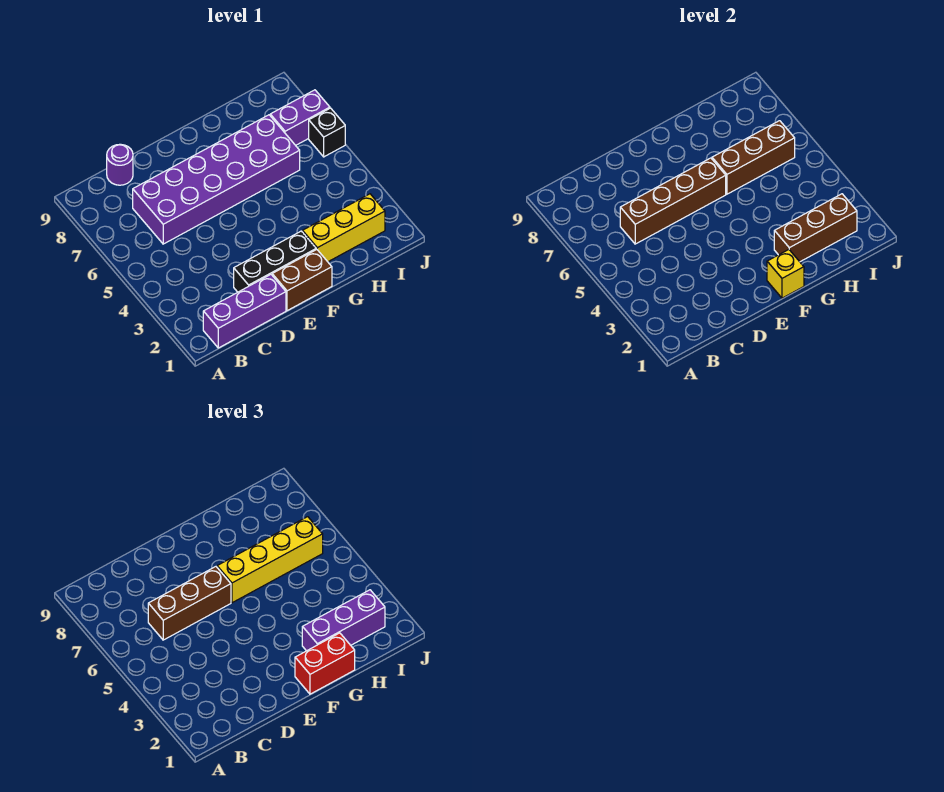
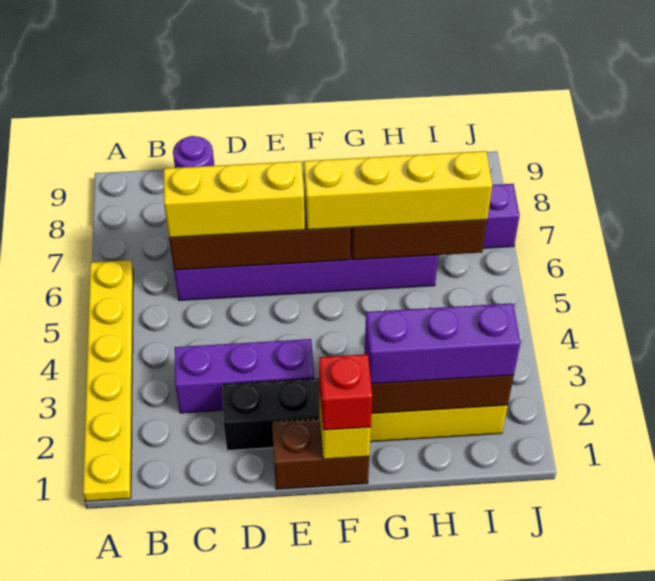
none -> yellow 1x6 plate [83,260,133,501]
purple 1x3 brick [203,275,286,348] -> purple 1x3 brick moved to [175,339,314,413]
brown 1x3 brick [148,567,231,640] -> yellow 1x3 brick [164,161,305,238]
red 1x2 brick [295,633,355,694] -> red 1x1 brick [319,354,372,430]
black 1x1 brick [309,108,345,157] -> none

